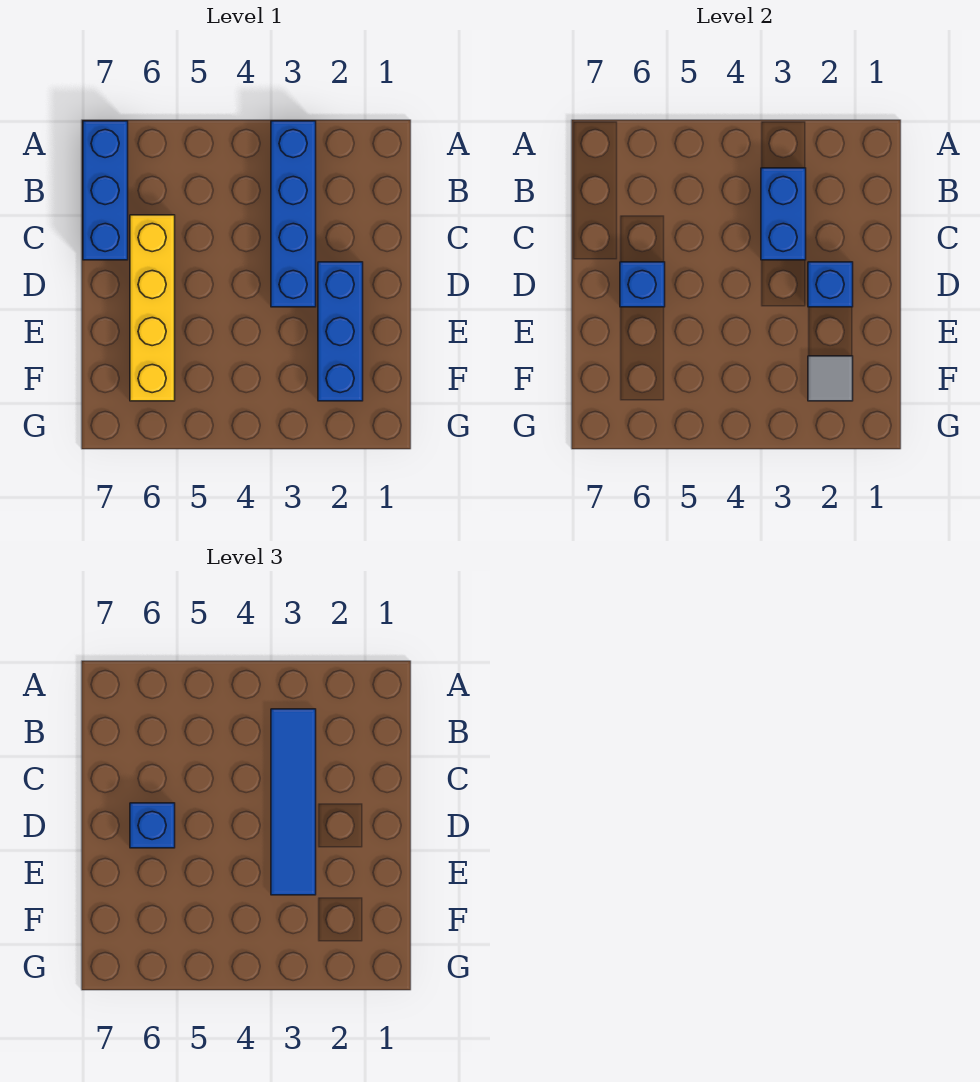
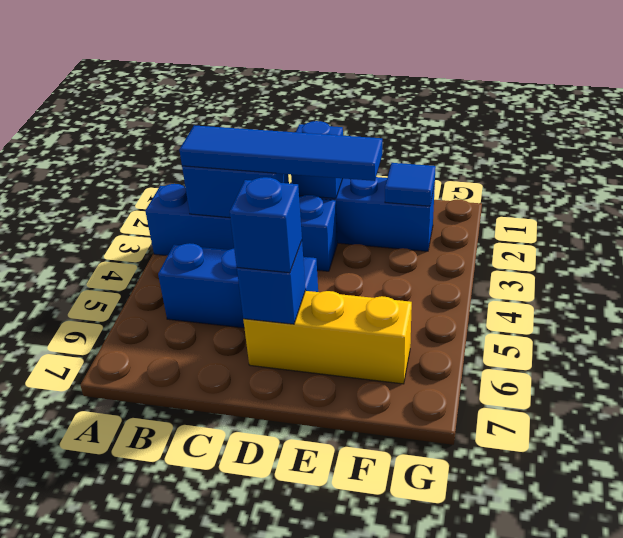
blue 1x3 brick [83,121,128,260] -> blue 1x3 brick moved to [158,243,318,328]
yellow 1x4 brick [130,215,175,401] -> yellow 1x3 brick [243,291,412,384]
grey 1x1 tile [808,356,853,401] -> blue 1x1 tile [385,163,436,206]

